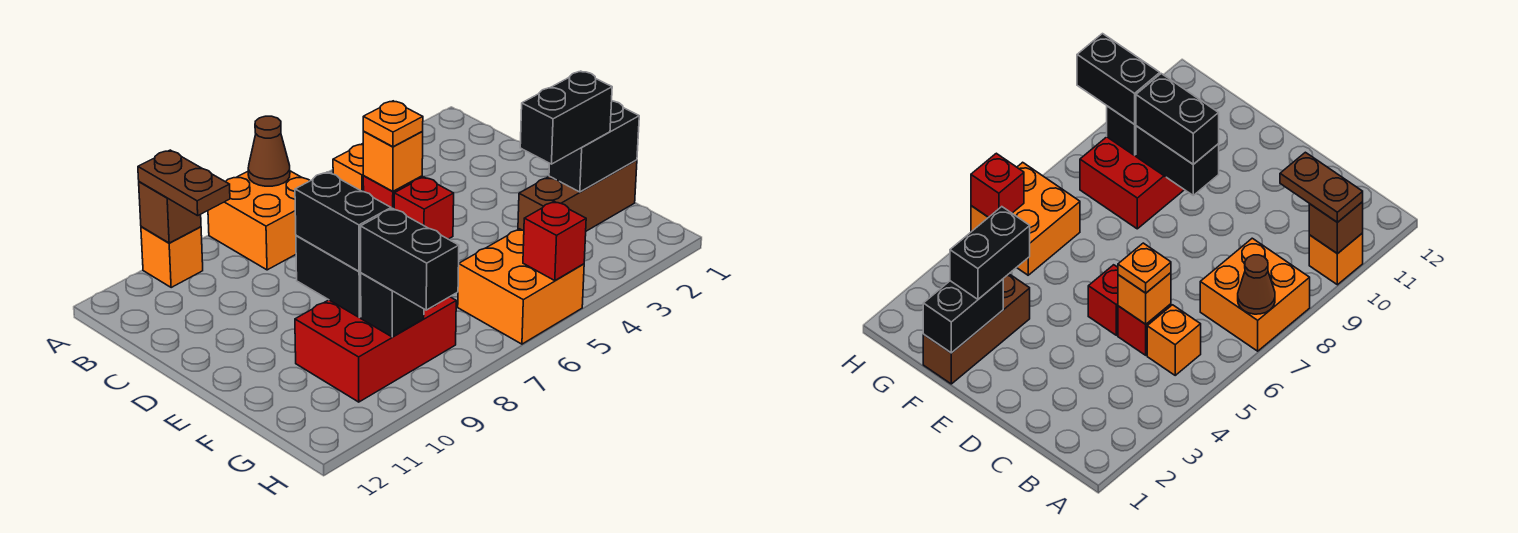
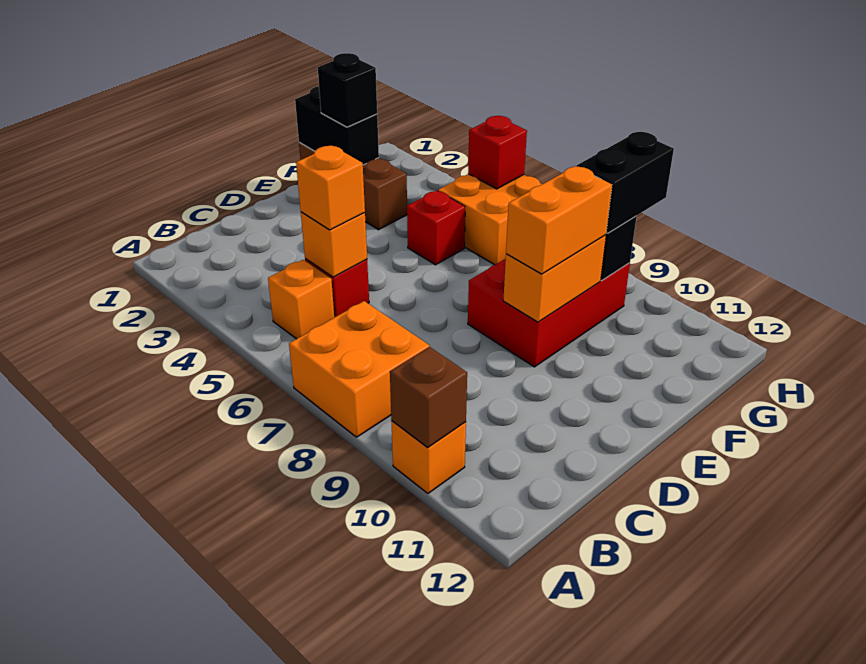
brown 1x1 cone [248,116,290,186] -> none
brown 1x2 plate [138,150,230,216] -> none
orange 1x1 plate [363,101,423,147] -> orange 1x1 brick [296,146,365,230]
red 1x1 brick [394,177,454,239] -> red 1x1 brick moved to [407,190,465,265]
black 1x2 brick [296,236,361,318] -> orange 1x2 brick [503,235,606,322]
black 1x2 brick [295,172,391,271] -> orange 1x2 brick [506,166,612,274]
black 1x2 brick [520,71,612,164] -> black 1x1 brick [318,53,377,127]
red 2x3 brick [295,297,456,402] -> red 2x3 brick turned to [468,259,630,367]

